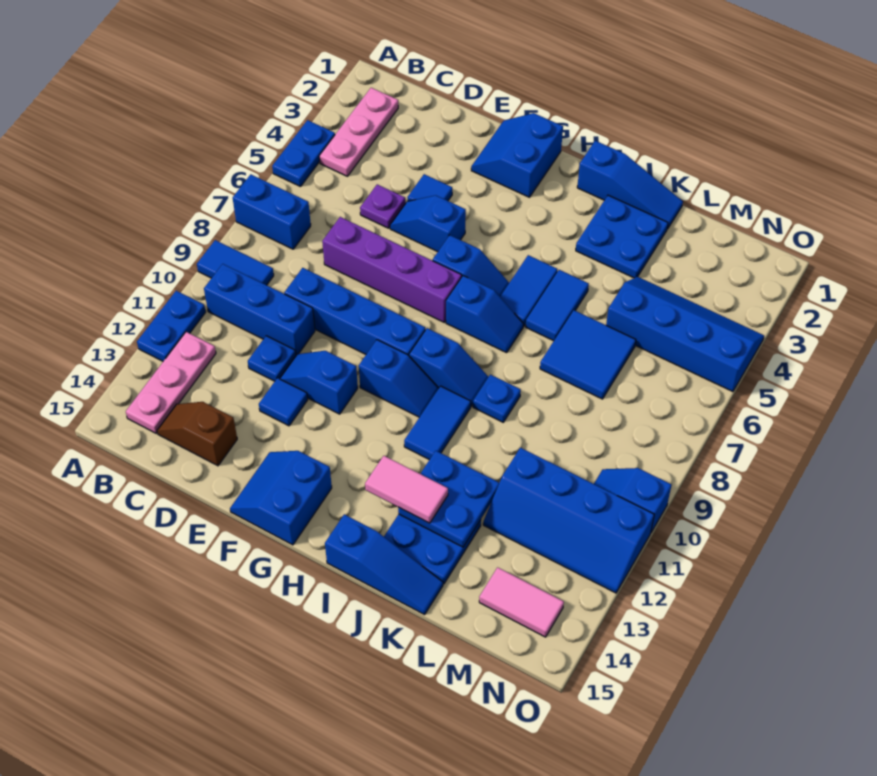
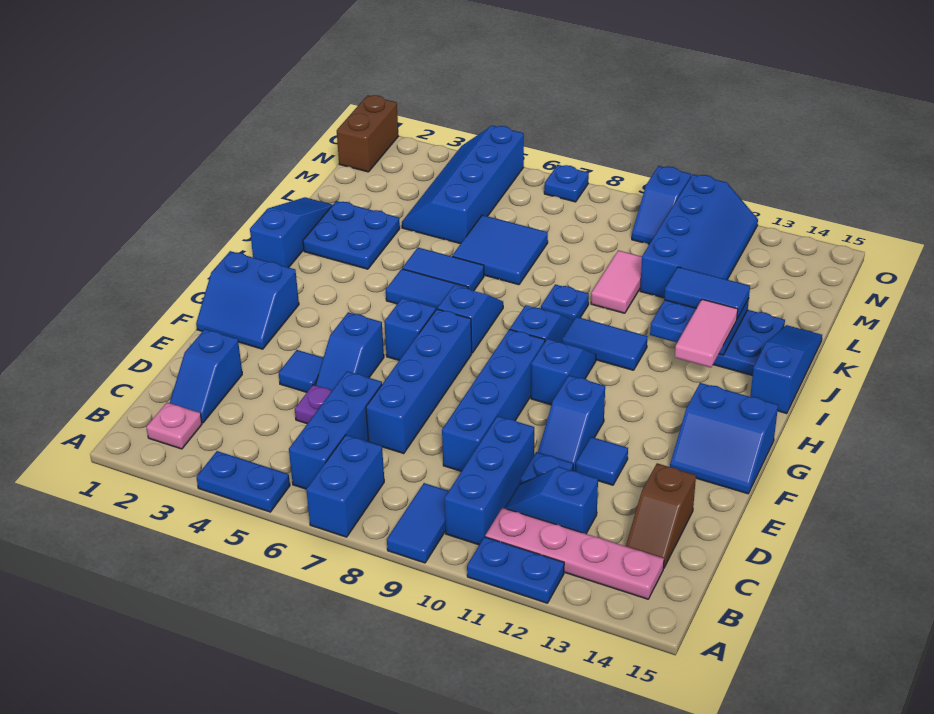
pink 1x3 plate [319,88,398,176] -> pink 1x1 plate [146,402,202,449]
none -> blue 1x3 brick [289,371,382,489]
pink 1x3 plate [126,332,216,433] -> pink 1x4 plate [485,508,664,599]
none -> blue 1x2 slope [170,329,242,423]
none -> blue 1x2 slope [505,467,598,534]
purple 1x4 brick [322,217,462,322] -> blue 1x4 brick [366,309,472,454]
none -> blue 1x2 tile [664,267,750,319]
pink 1x2 tile [479,567,564,637] -> pink 1x2 tile moved to [591,250,642,313]
none -> brown 1x2 brick [337,95,398,172]
none -> blue 1x1 plate [544,165,589,202]

